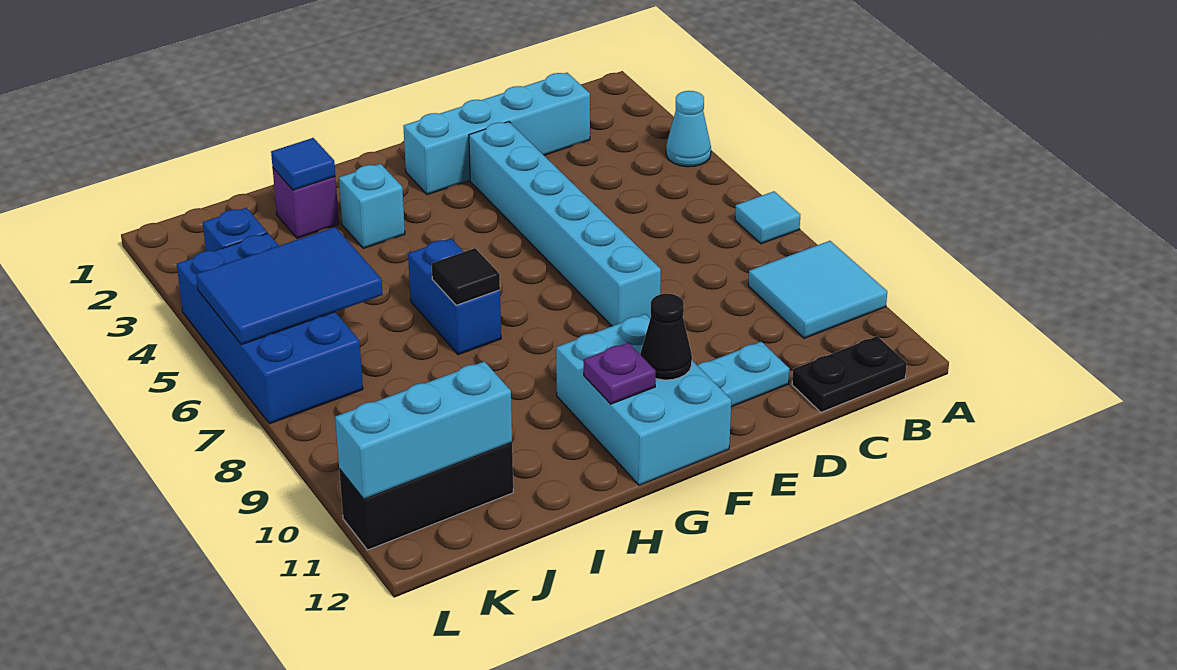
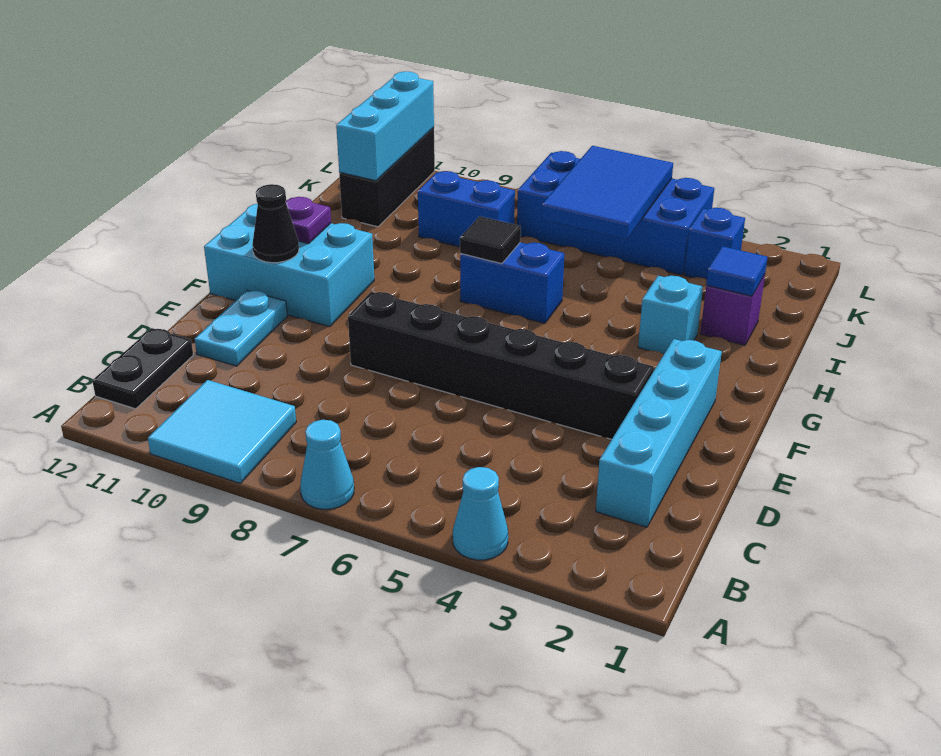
cyan 1x1 tile [735,191,800,244] -> cyan 1x1 cone [300,420,354,509]
cyan 1x6 brick [469,122,661,326] -> black 1x6 brick [348,292,654,439]
none -> blue 1x2 brick [418,171,515,247]

